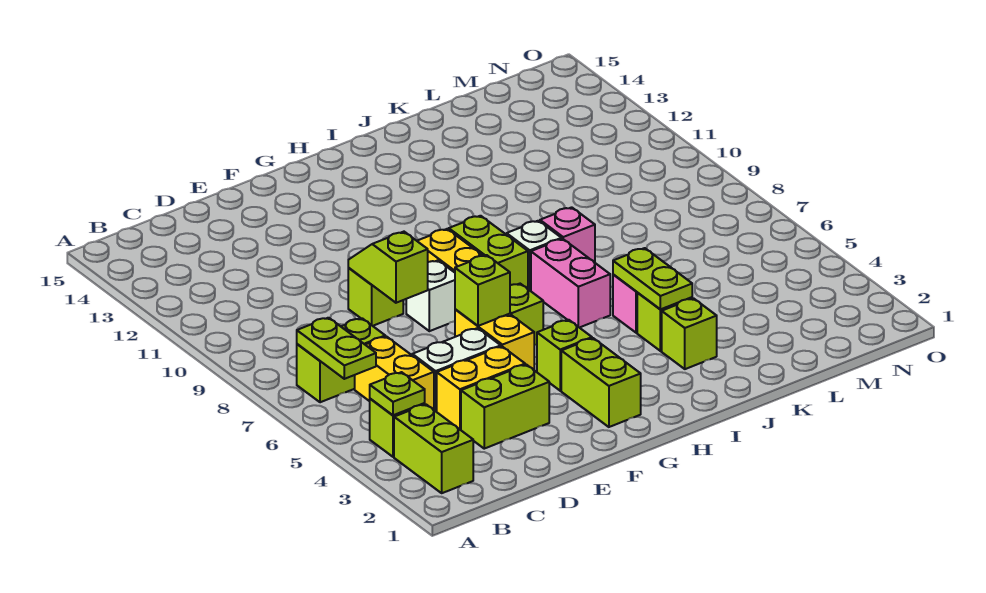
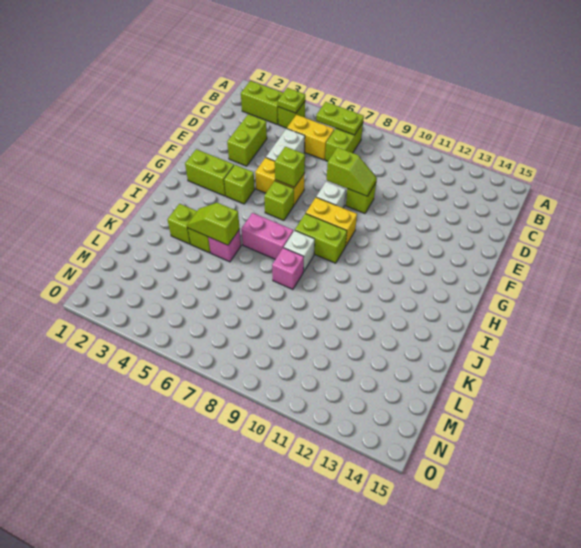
yellow 1x2 brick [437,346,525,430] -> none
lime 1x2 plate [613,248,692,310] -> lime 1x2 slope [187,203,240,245]

